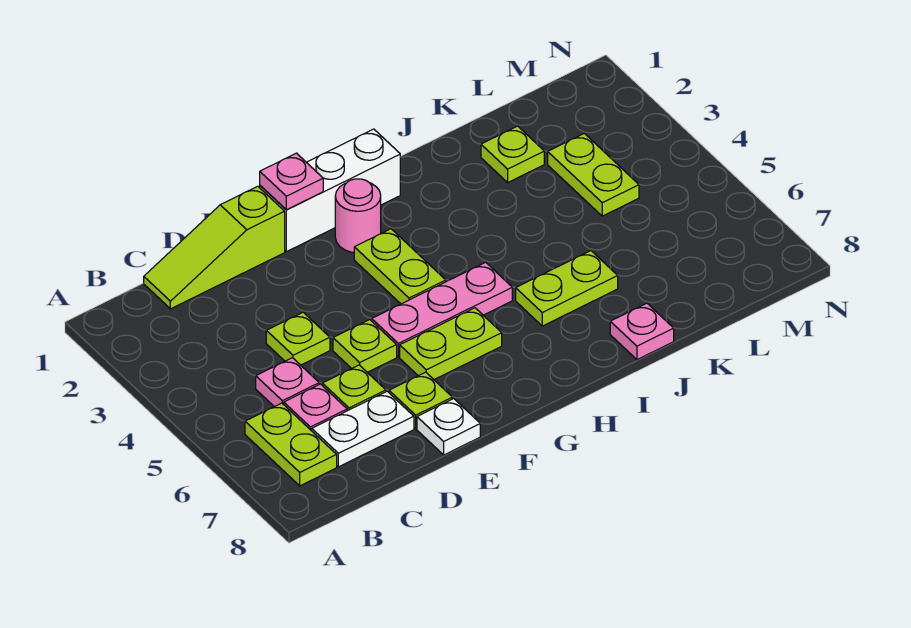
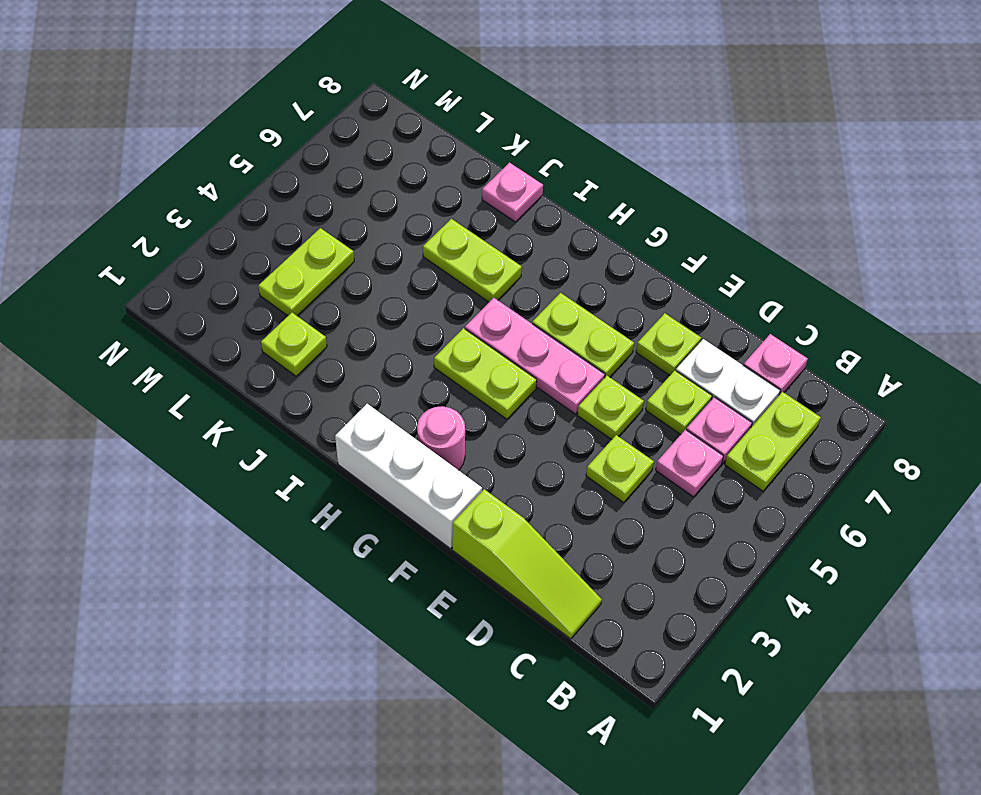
white 1x1 plate [417,399,480,455] -> none
pink 1x1 plate [260,153,323,210] -> pink 1x1 plate moved to [743,334,808,395]
lime 1x2 plate [354,229,446,304] -> lime 1x2 plate turned to [434,328,537,419]

